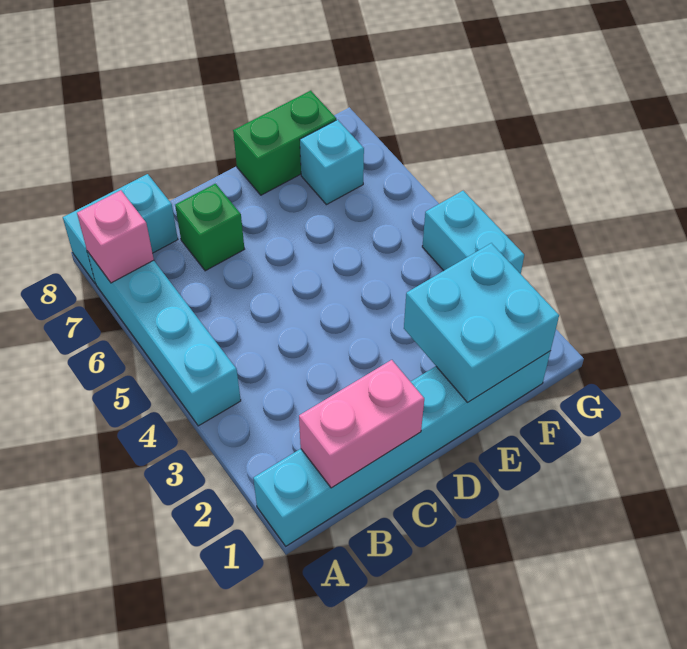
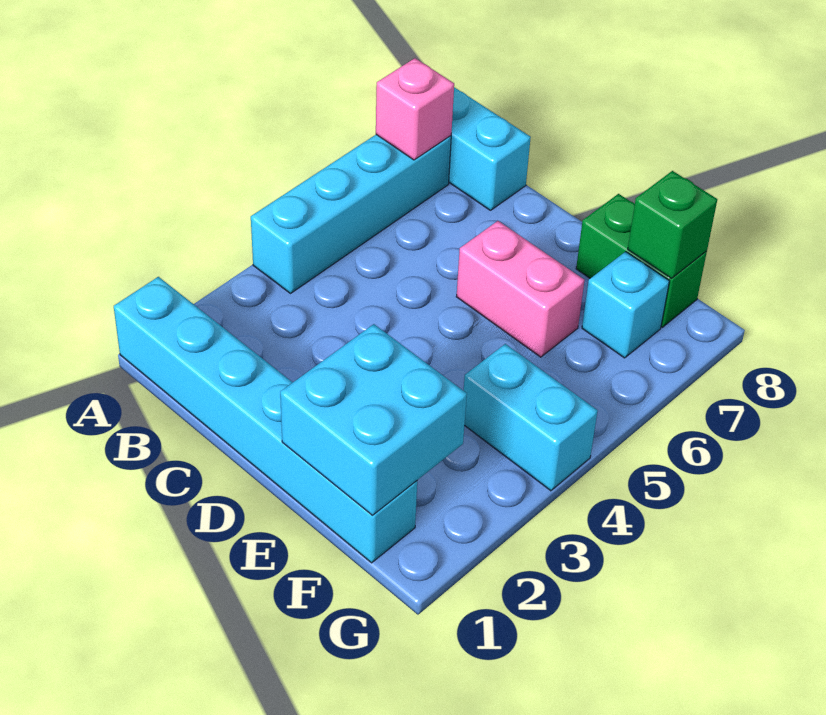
pink 1x2 brick [299,360,424,488] -> pink 1x2 brick moved to [456,221,584,357]
green 1x1 brick [175,184,244,271] -> green 1x1 brick moved to [628,171,717,278]
cyan 1x2 brick [422,191,524,274] -> cyan 1x2 brick turned to [464,344,598,491]

